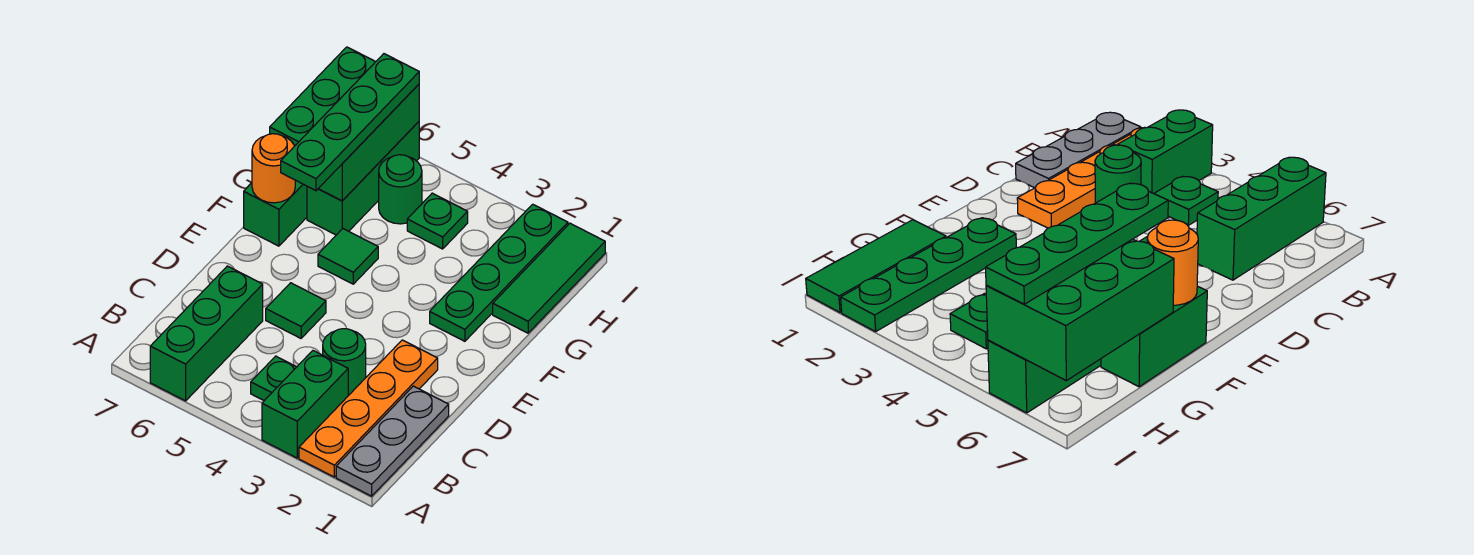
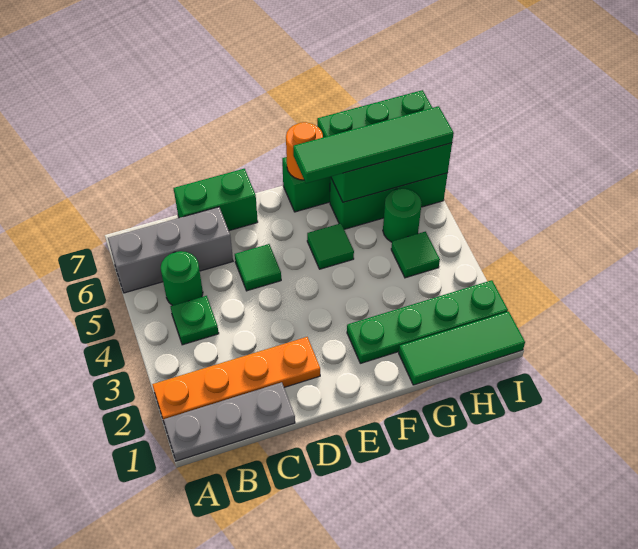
green 1x2 brick [262,351,348,458] -> green 1x2 brick moved to [173,169,258,231]
green 1x3 brick [150,266,263,401] -> grey 1x3 brick [108,207,233,293]
green 1x1 round brick [323,329,366,396] -> green 1x1 round brick moved to [161,251,203,306]
green 1x4 plate [281,54,419,191] -> green 1x4 tile [293,106,454,183]
green 1x1 plate [407,193,468,249] -> green 1x1 tile [391,232,440,278]

